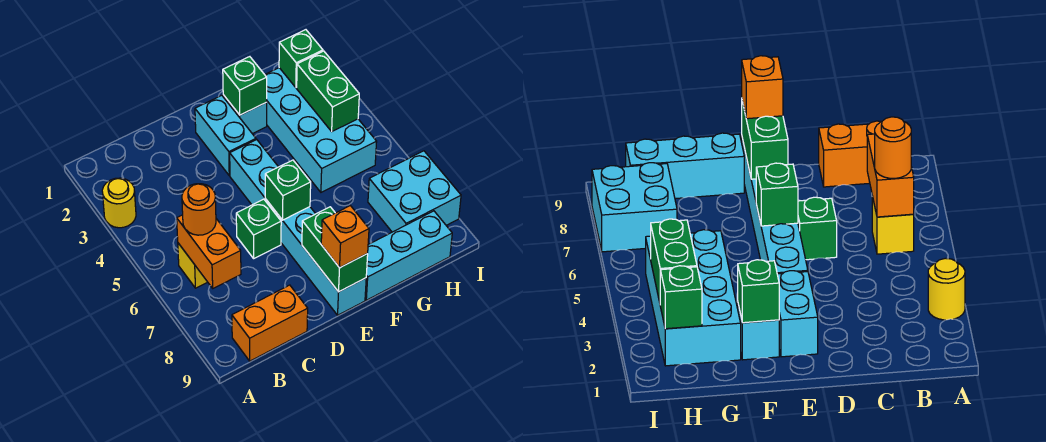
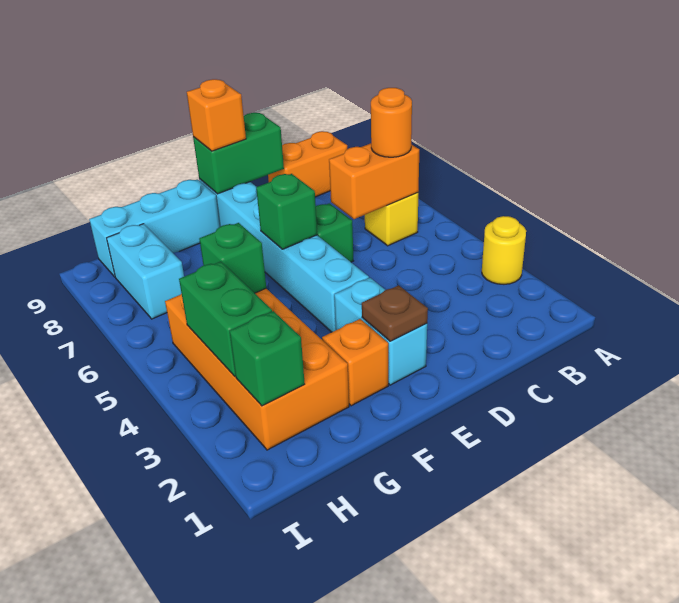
orange 1x2 brick [177,215,241,288] -> orange 1x2 brick turned to [329,143,419,219]
none -> brown 1x1 plate [362,285,428,341]
green 1x2 brick [302,207,368,292] -> green 1x2 brick turned to [193,113,284,194]
cyan 1x1 brick [223,95,267,134] -> orange 1x1 brick [322,319,388,406]
green 1x1 brick [223,57,267,115] -> green 1x1 brick moved to [199,223,266,293]
cyan 2x4 brick [265,68,377,192] -> orange 2x4 brick [165,289,349,450]
cyan 2x2 brick [368,151,461,232] -> cyan 1x2 brick [107,224,184,319]

